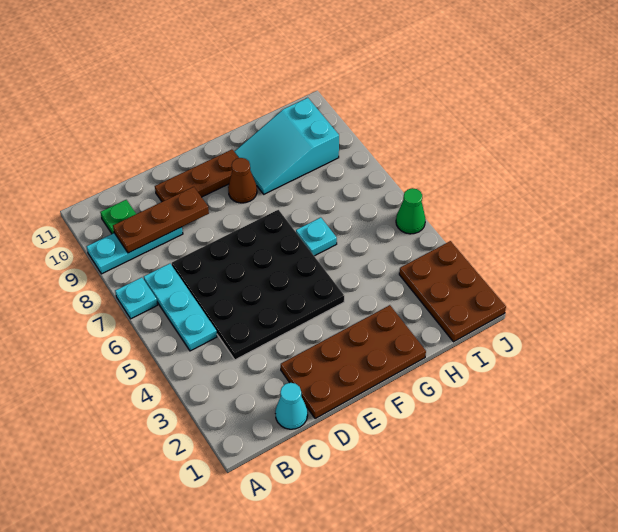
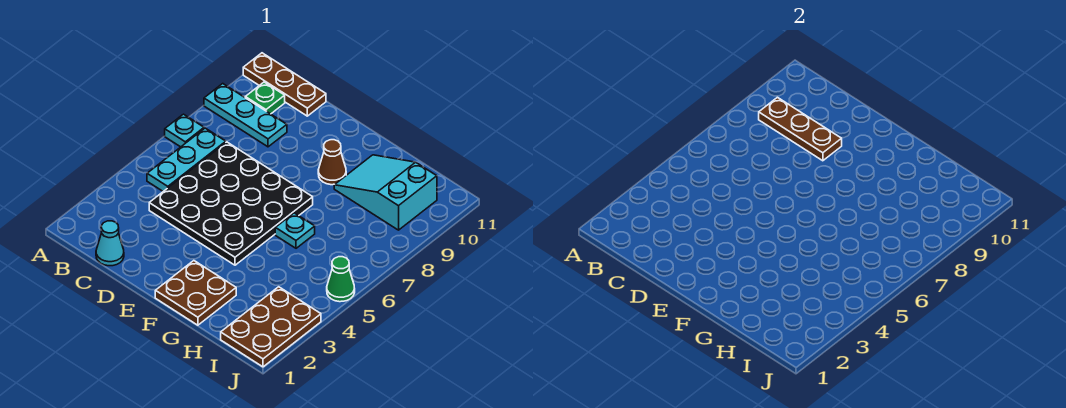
brown 2x4 plate [281,305,426,419] -> brown 2x2 plate [155,261,236,325]
brown 1x3 plate [155,150,239,202] -> brown 1x3 plate moved to [243,53,326,116]

